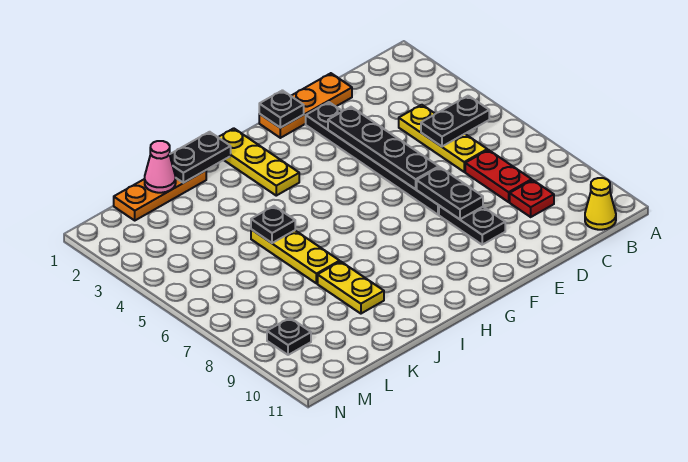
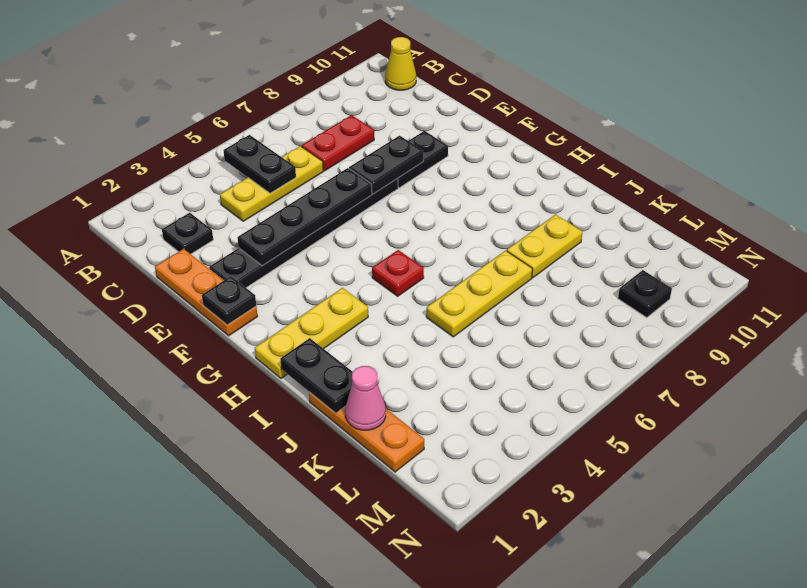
red 1x1 plate [510,180,554,217] -> red 1x1 plate moved to [372,250,424,296]
black 1x1 plate [251,206,295,243] -> black 1x1 plate moved to [162,213,213,254]

